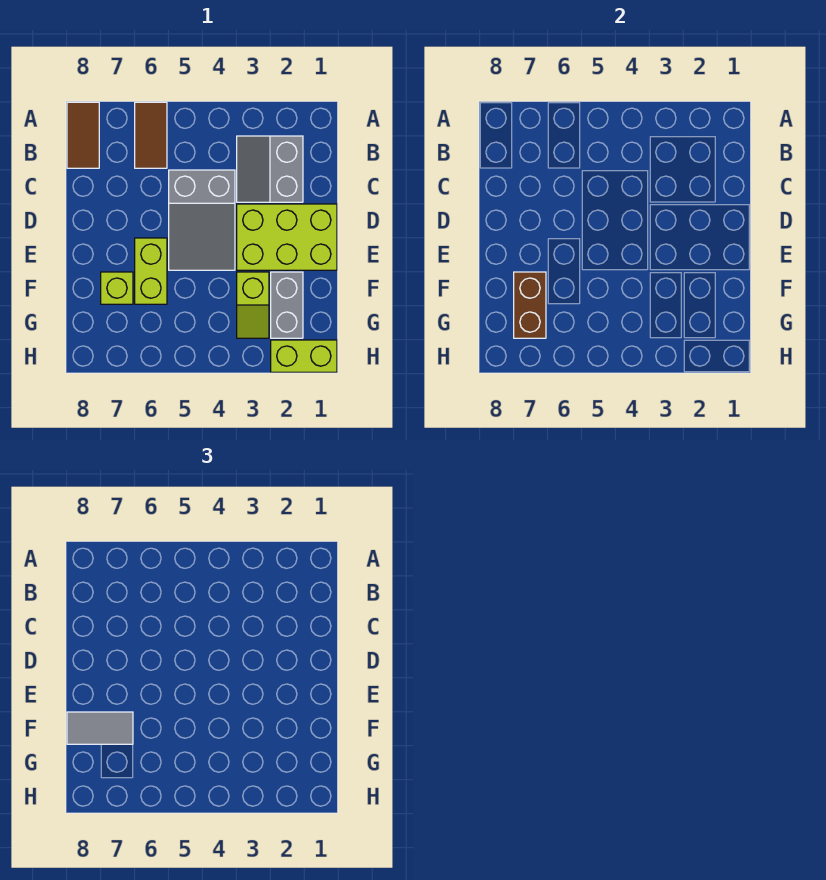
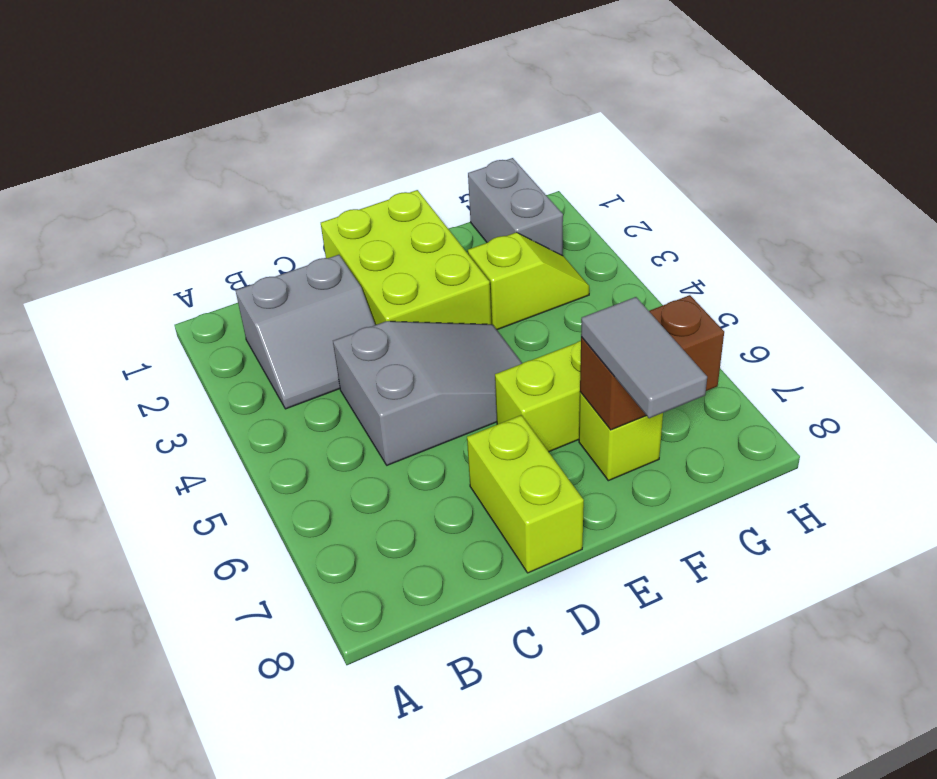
brown 1x2 tile [135,102,167,168] -> none
brown 1x2 tile [67,102,99,168] -> none
grey 1x2 brick [271,272,303,338] -> grey 1x2 brick turned to [468,158,563,256]
lime 1x2 brick [271,340,337,372] -> lime 1x2 brick moved to [467,415,584,573]

